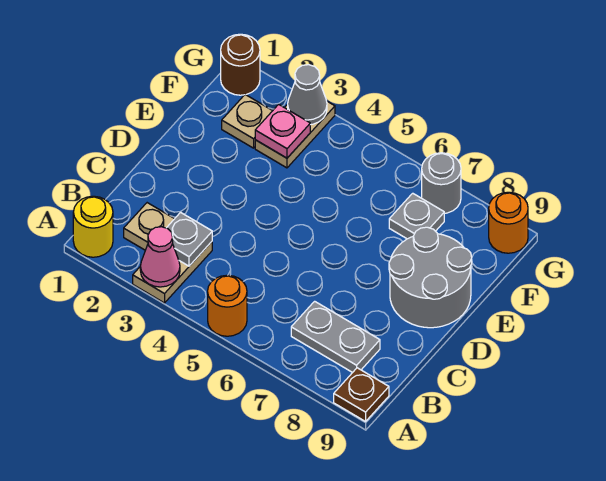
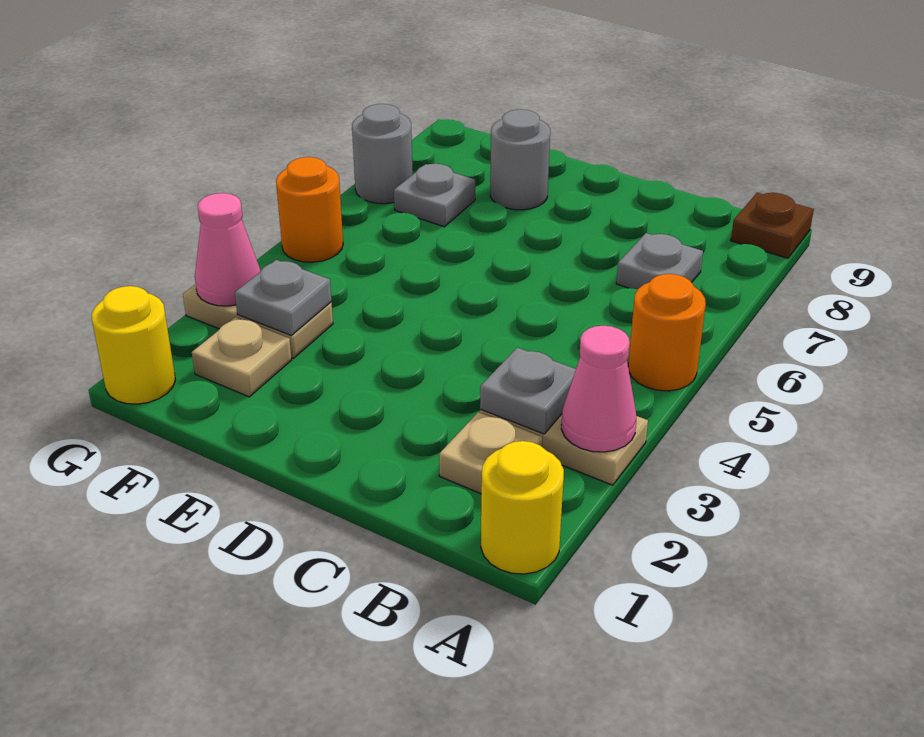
grey 1x2 plate [291,301,380,373] -> grey 1x1 plate [616,233,703,290]
grey 2x2 round brick [389,227,472,328] -> grey 1x1 round brick [490,110,550,210]
pink 1x1 plate [255,104,310,158] -> grey 1x1 plate [235,260,331,335]
brown 1x1 round brick [221,34,260,95] -> yellow 1x1 round brick [92,286,176,404]
grey 1x1 cone [288,65,327,125] -> pink 1x1 cone [195,193,261,306]
orange 1x1 round brick [489,192,528,253] -> orange 1x1 round brick moved to [276,157,343,262]

